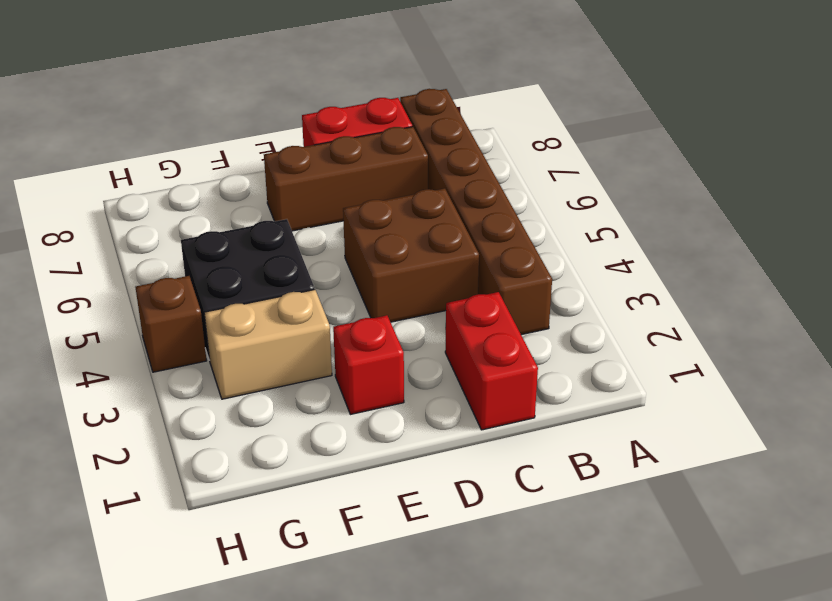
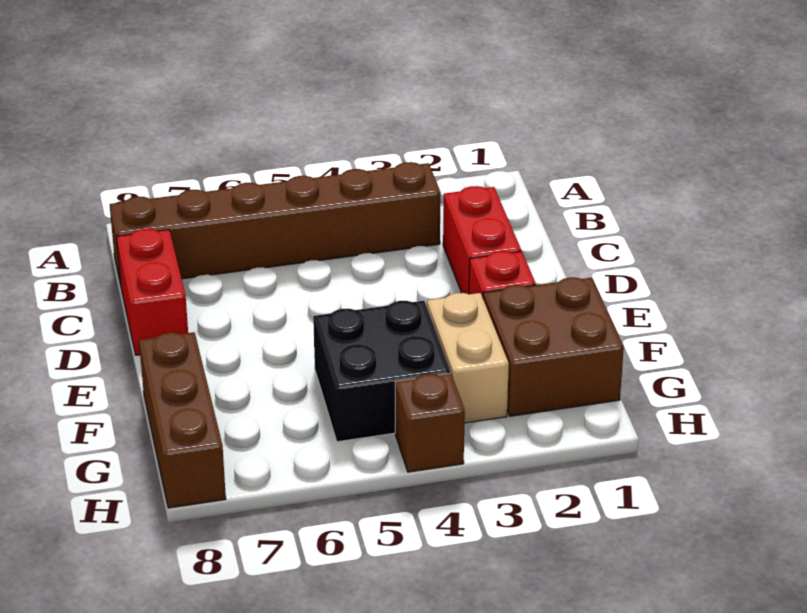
red 1x2 brick [445,292,538,430] -> red 1x2 brick turned to [443,186,521,294]
brown 2x2 brick [343,188,479,322] -> brown 2x2 brick moved to [483,277,624,416]
brown 1x3 brick [264,127,428,231] -> brown 1x3 brick moved to [139,332,226,508]

